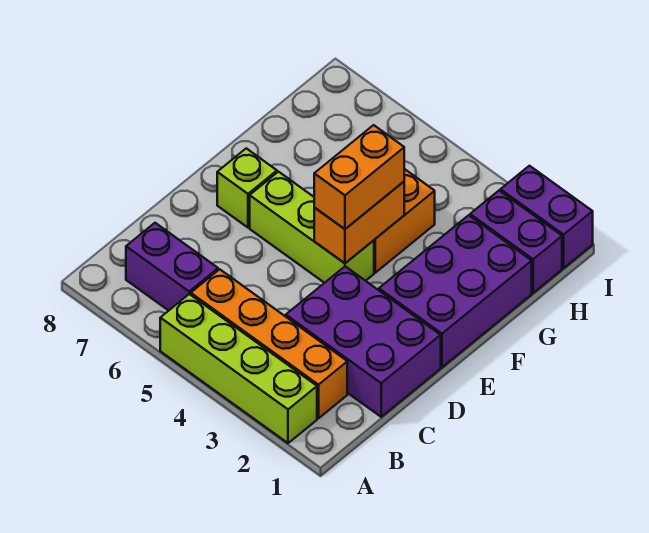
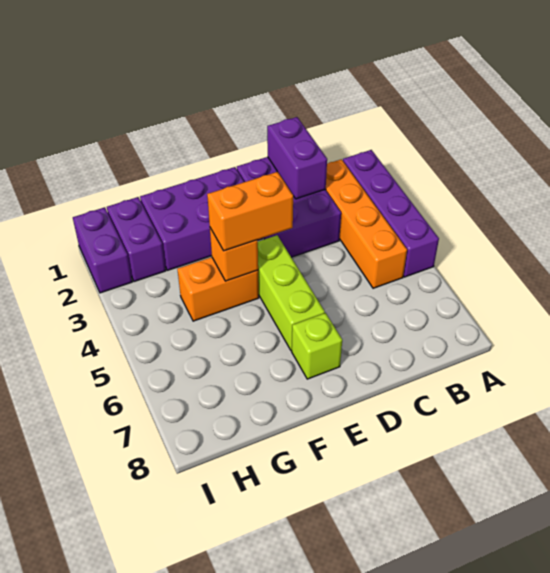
lime 1x4 brick [160,294,317,443] -> purple 1x4 brick [343,150,439,277]
purple 1x2 brick [126,223,218,311] -> purple 1x2 brick moved to [267,117,327,199]
orange 1x2 brick [314,182,404,263] -> orange 1x1 brick [210,228,258,281]

